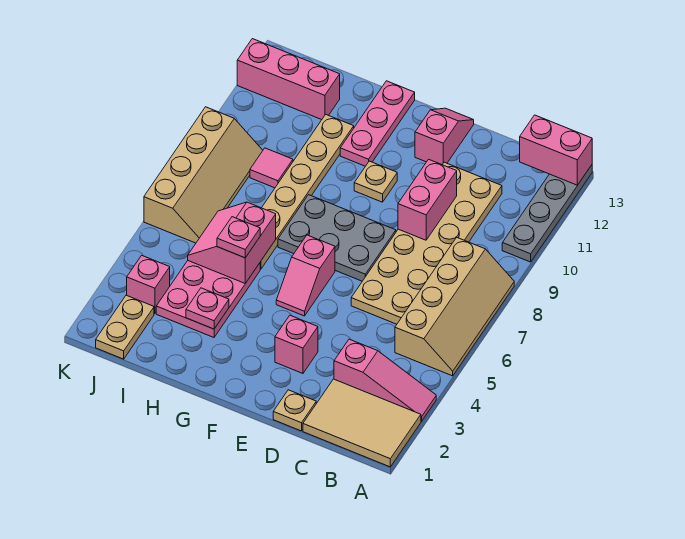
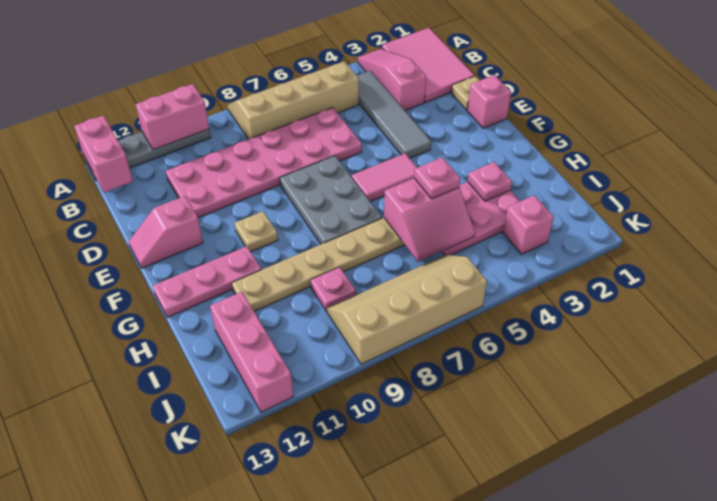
tan 2x3 tile [303,379,421,467] -> pink 2x3 tile [382,28,475,102]
none -> grey 1x4 tile [357,71,431,158]
tan 2x6 plate [351,162,502,324] -> pink 2x6 plate [166,107,362,218]
pink 1x2 brick [398,159,457,240] -> pink 1x2 brick moved to [135,84,209,150]
pink 1x1 brick [275,315,318,373] -> pink 1x1 brick moved to [467,75,511,128]
pink 1x2 slope [276,235,335,316] -> pink 1x2 tile [352,153,417,202]
pink 1x1 tile [250,148,293,188] -> pink 1x1 plate [310,267,356,311]
tan 1x2 plate [96,295,154,359] -> none

